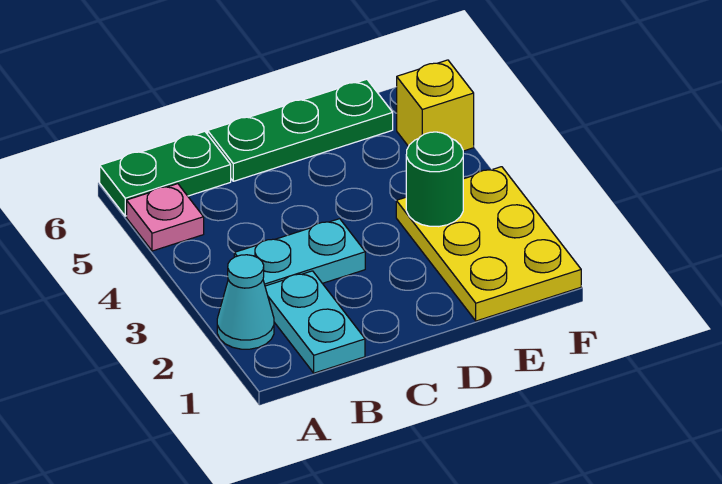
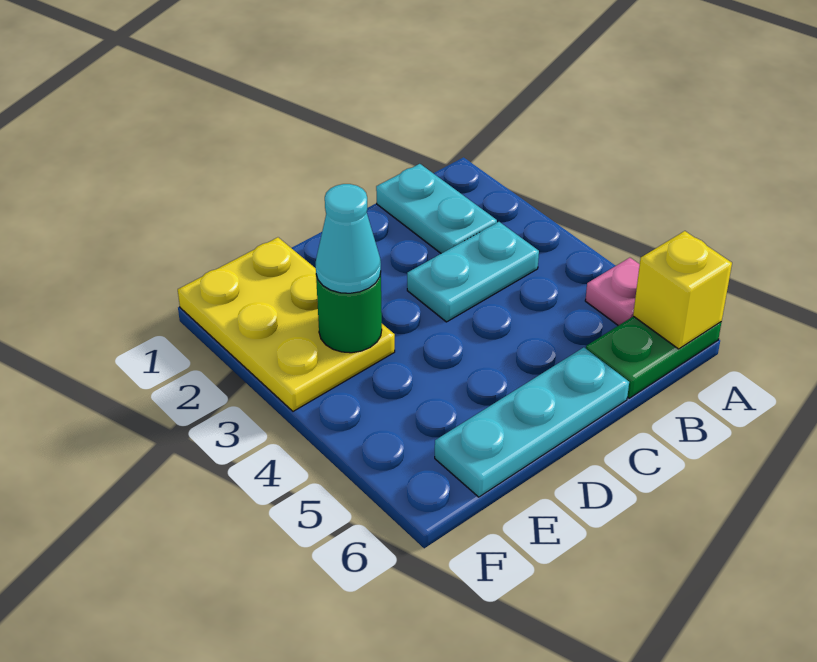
cyan 1x1 cone [217,255,274,349] -> cyan 1x1 cone moved to [316,184,381,293]
green 1x3 plate [208,79,393,181] -> cyan 1x3 plate [435,347,629,497]
yellow 1x1 brick [397,60,474,151] -> yellow 1x1 brick moved to [633,231,732,349]

